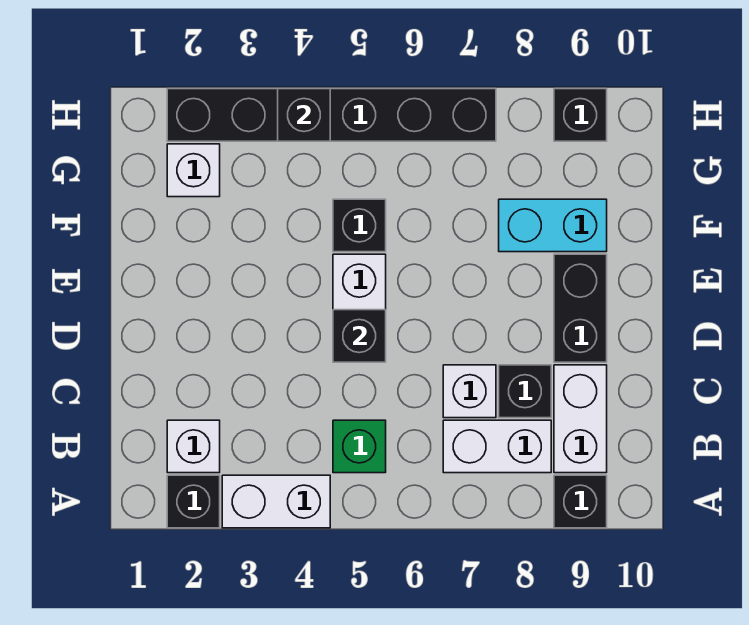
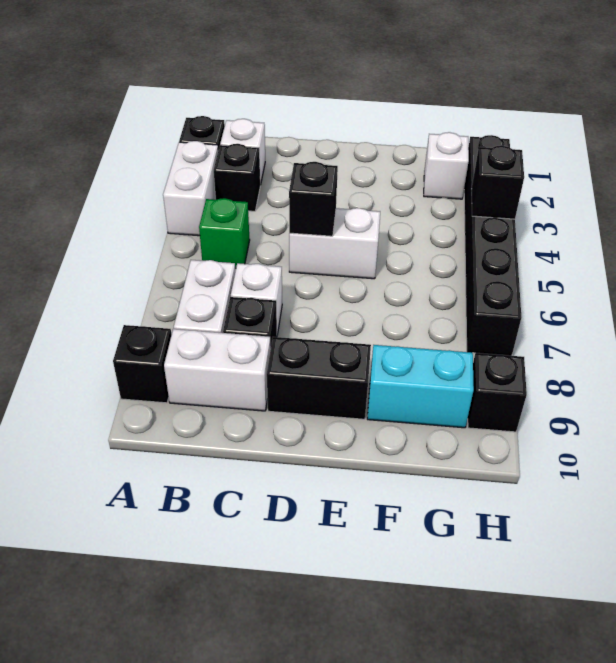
black 1x1 brick [333,199,386,252] -> black 1x1 brick moved to [214,144,260,211]
cyan 1x2 brick [499,199,607,252] -> cyan 1x2 brick turned to [367,345,474,428]

